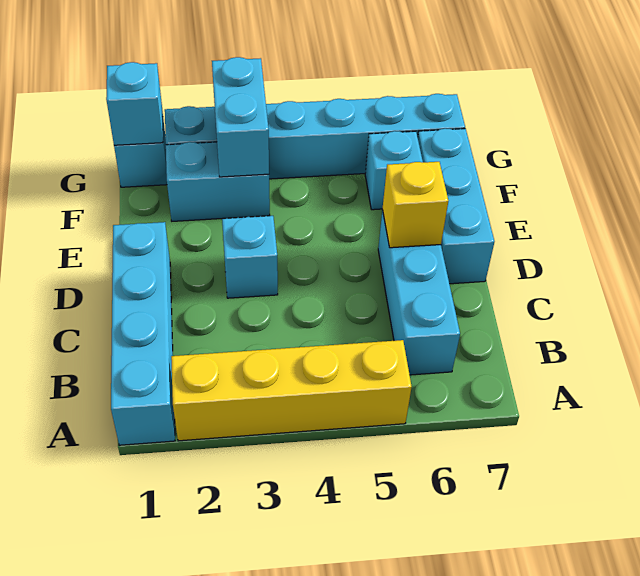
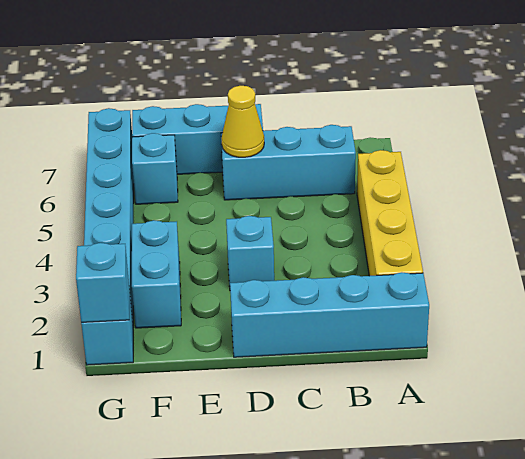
yellow 1x1 brick [382,162,448,248] -> yellow 1x1 cone [221,86,264,157]
cyan 1x2 brick [212,57,269,177] -> none

